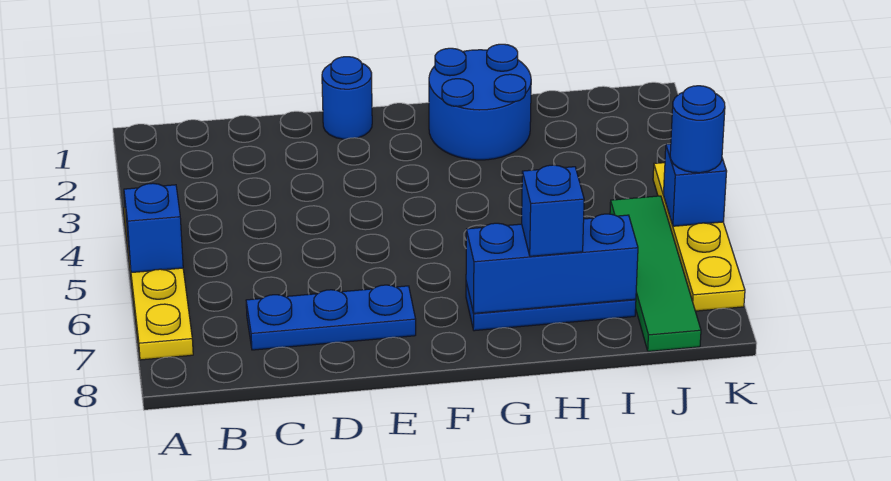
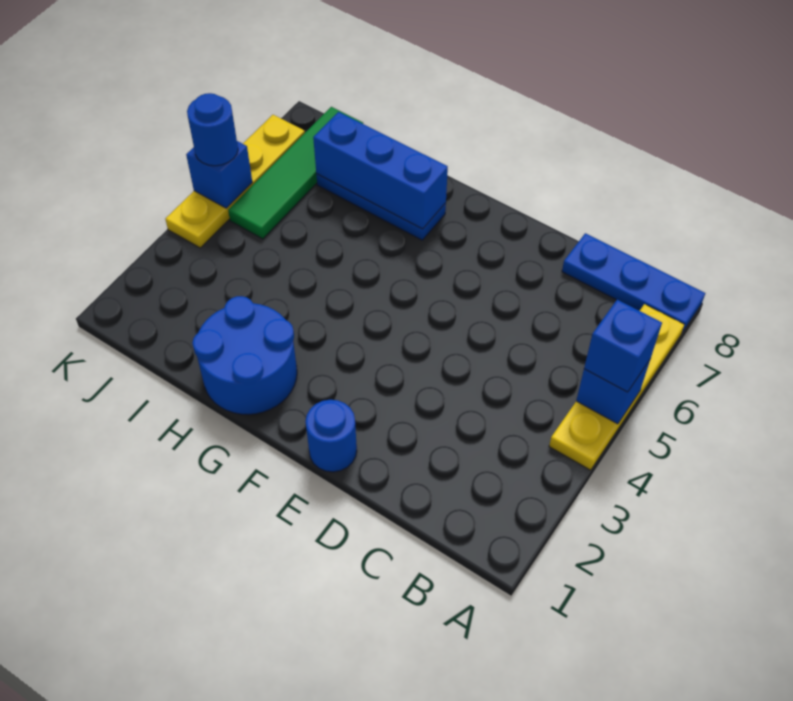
blue 1x3 plate [246,285,416,350] -> blue 1x3 plate moved to [562,233,705,332]
blue 1x1 brick [522,165,584,256] -> blue 1x1 brick moved to [584,300,662,392]

